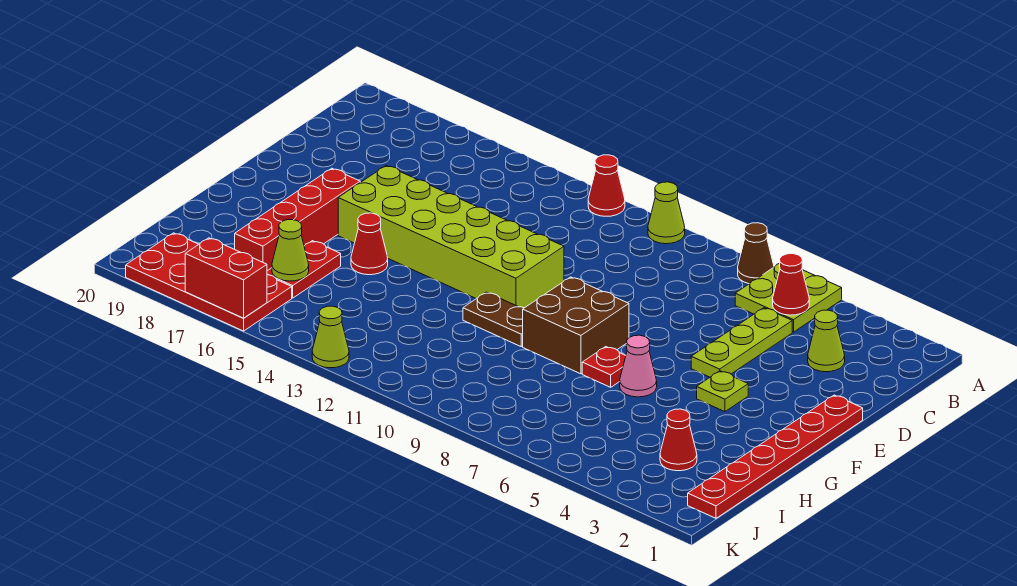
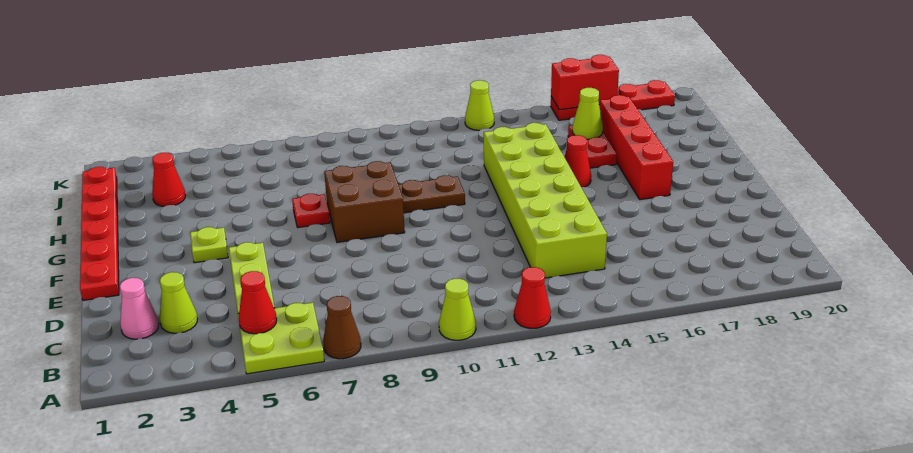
lime 2x6 brick [338,165,564,308] -> lime 2x6 brick turned to [484,123,607,278]
pink 1x1 cone [620,335,657,397] -> pink 1x1 cone moved to [120,278,159,339]
red 2x4 plate [126,233,292,331] -> red 1x4 plate [551,80,675,120]

